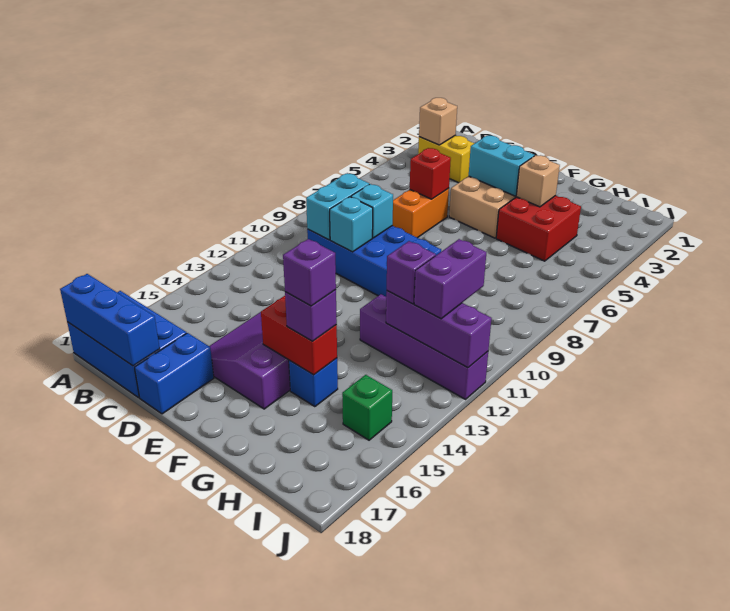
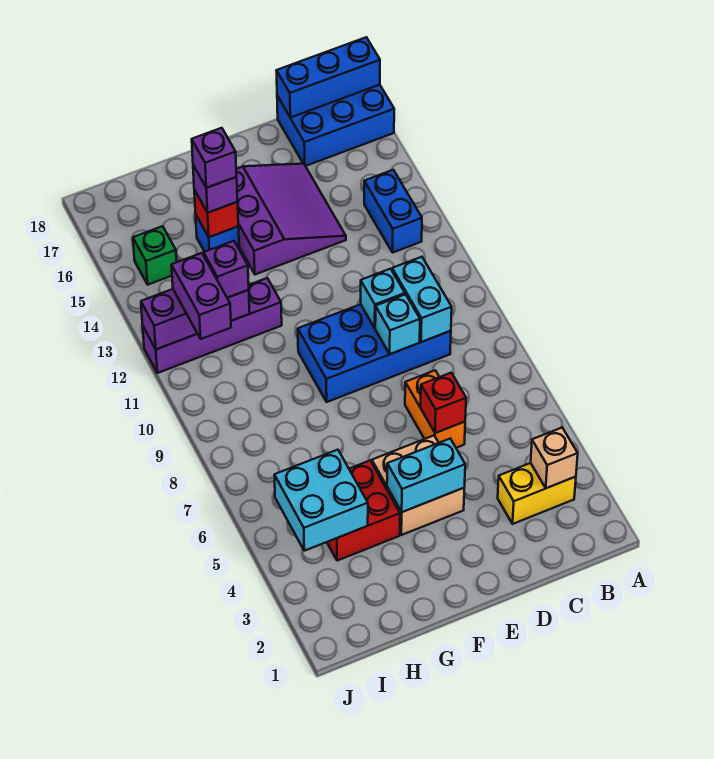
blue 1x2 brick [134,333,214,414] -> blue 1x2 brick moved to [364,170,422,253]
red 1x2 brick [261,296,337,375] -> red 1x1 brick [194,190,238,237]
tan 1x1 brick [516,155,560,207] -> none
none -> cyan 2x2 brick [274,450,368,551]

